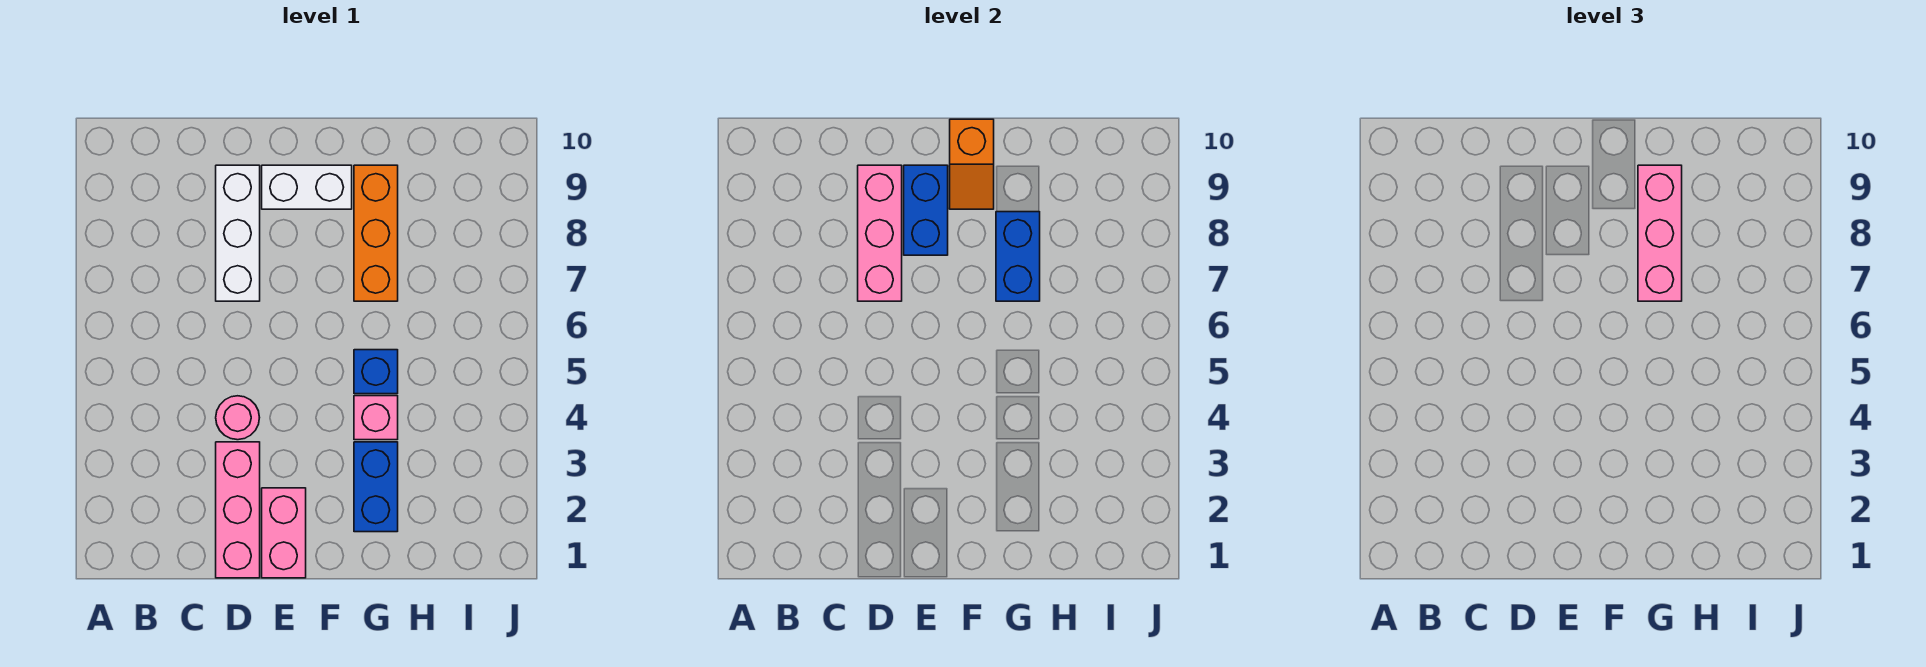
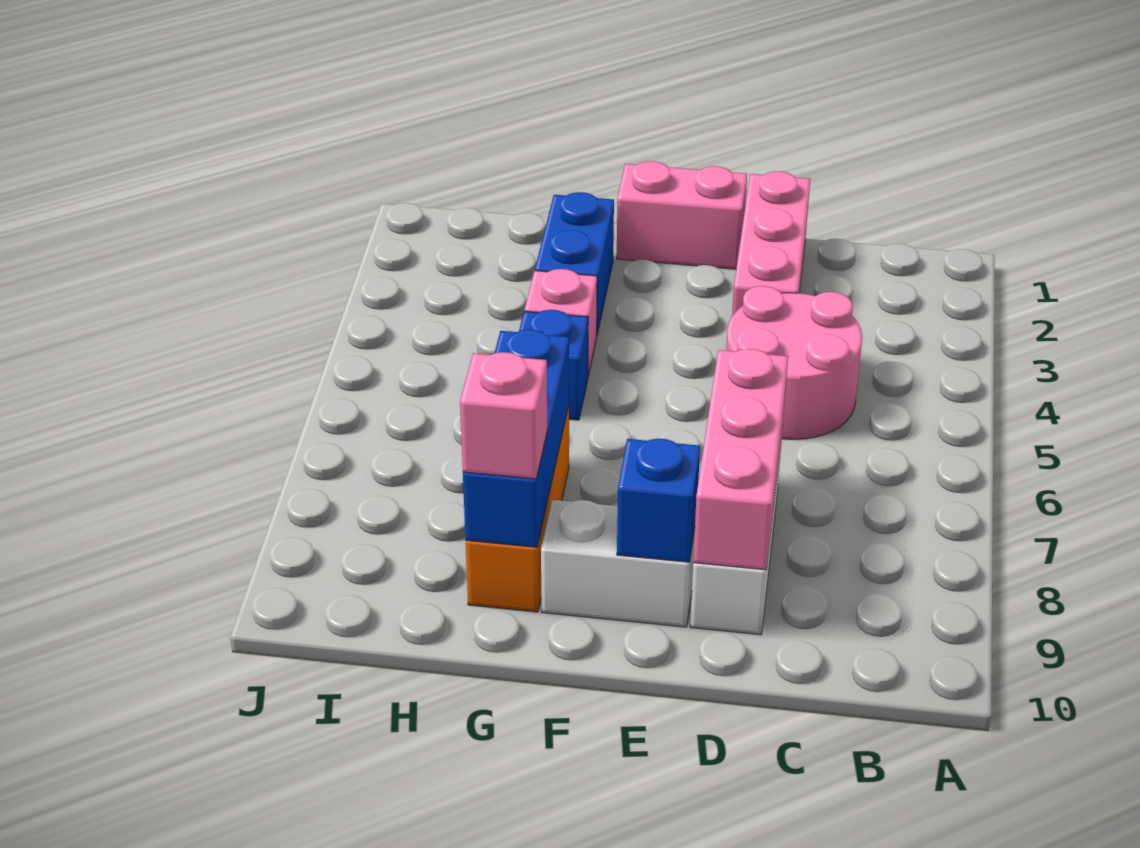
pink 1x1 round brick [216,396,260,440] -> pink 2x2 round brick [726,286,862,439]
pink 1x2 brick [262,488,306,578] -> pink 1x2 brick turned to [617,161,747,269]
blue 1x2 brick [904,165,948,255] -> blue 1x1 brick [617,439,700,562]
orange 1x2 slope [950,119,994,209] -> none
blue 1x2 brick [996,212,1040,301] -> blue 1x3 brick [463,329,569,547]
pink 1x3 brick [1638,165,1682,301] -> pink 1x1 brick [460,352,547,479]

